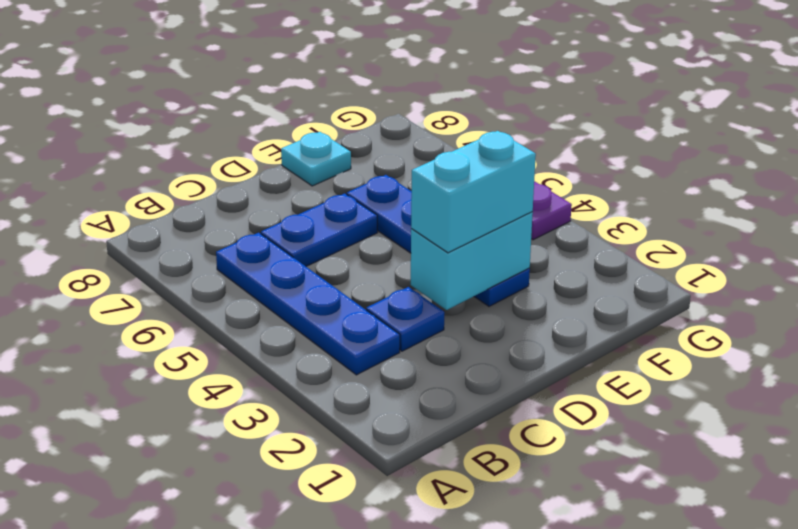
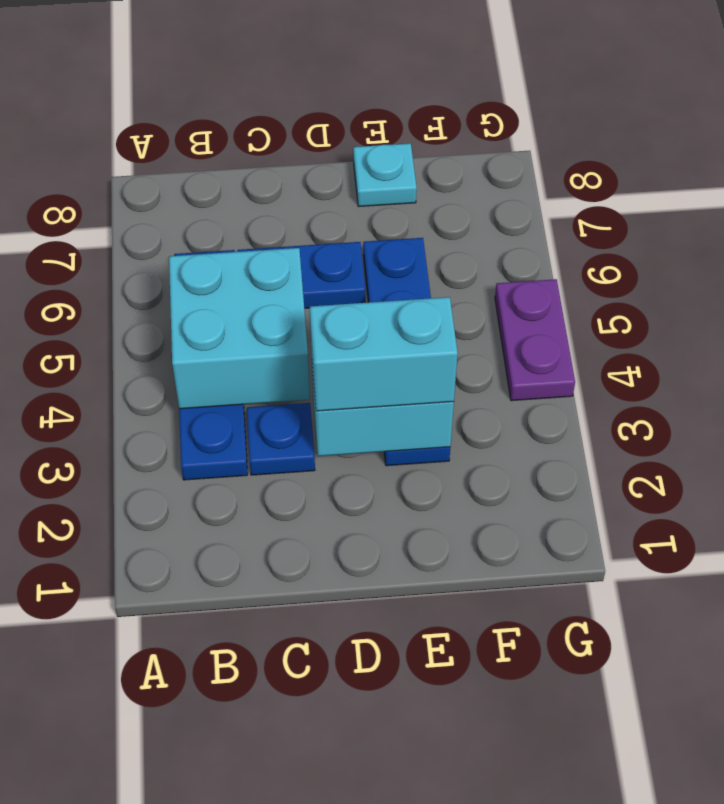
none -> cyan 2x2 brick [169,248,310,409]

